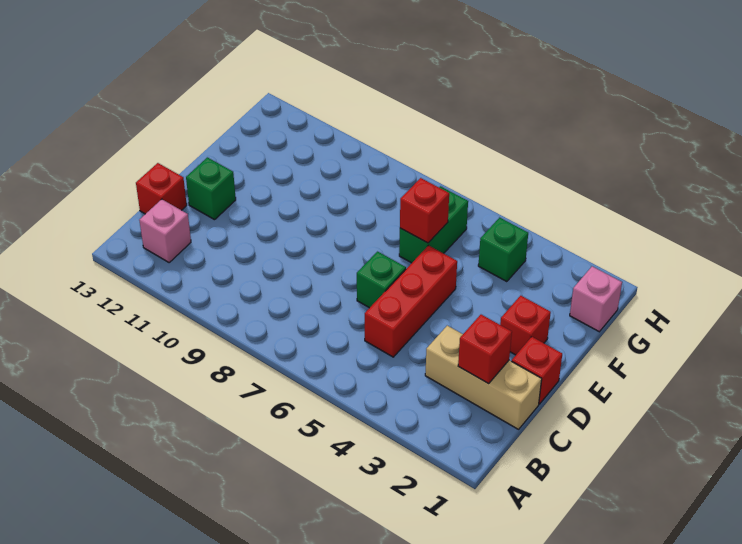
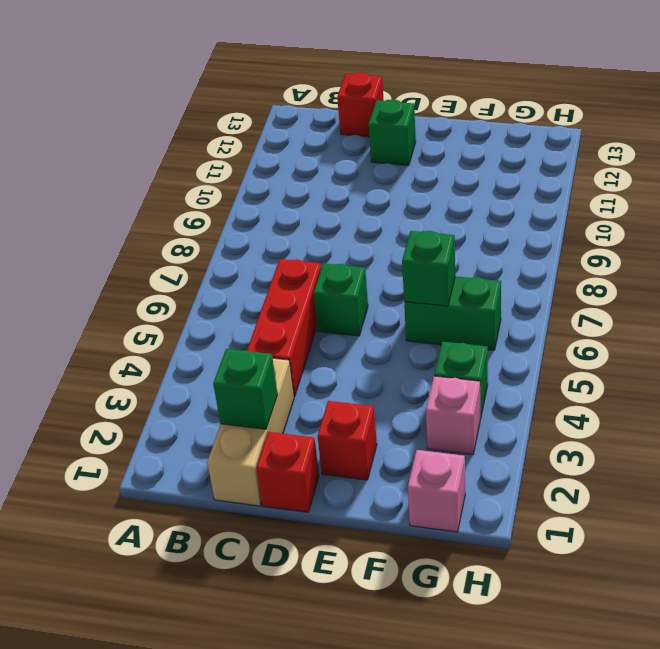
pink 1x1 brick [139,199,191,262] -> pink 1x1 brick moved to [426,376,480,455]
red 1x1 brick [458,315,512,384] -> green 1x1 brick [213,349,278,429]
red 1x3 brick [365,245,457,357] -> red 1x3 brick turned to [247,259,321,397]
red 1x1 brick [400,178,449,243] -> green 1x1 brick [402,231,455,306]

